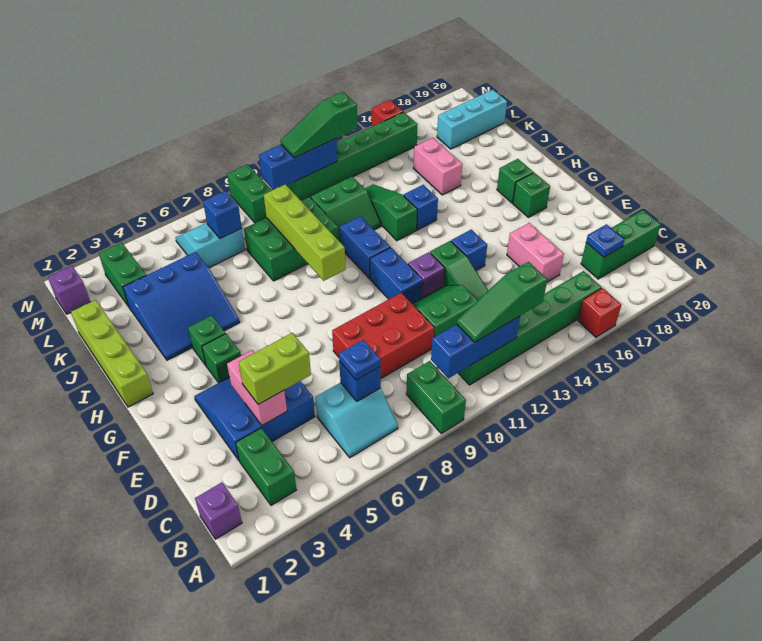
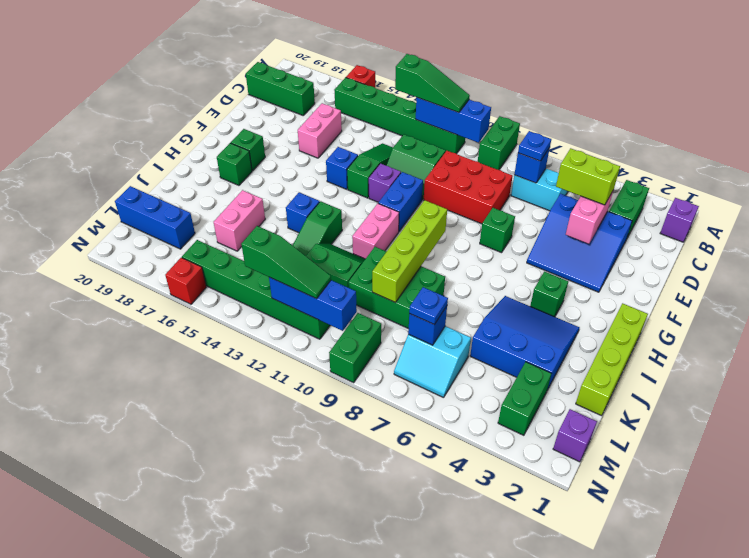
blue 1x1 plate [586,224,625,258] -> blue 1x1 plate moved to [409,287,448,325]
green 1x1 brick [202,334,241,383] -> green 1x1 brick moved to [480,208,515,253]
blue 1x2 brick [340,216,390,279] -> pink 1x2 brick [352,204,399,259]
cyan 1x3 brick [437,90,507,149] -> blue 1x3 brick [115,186,195,249]

